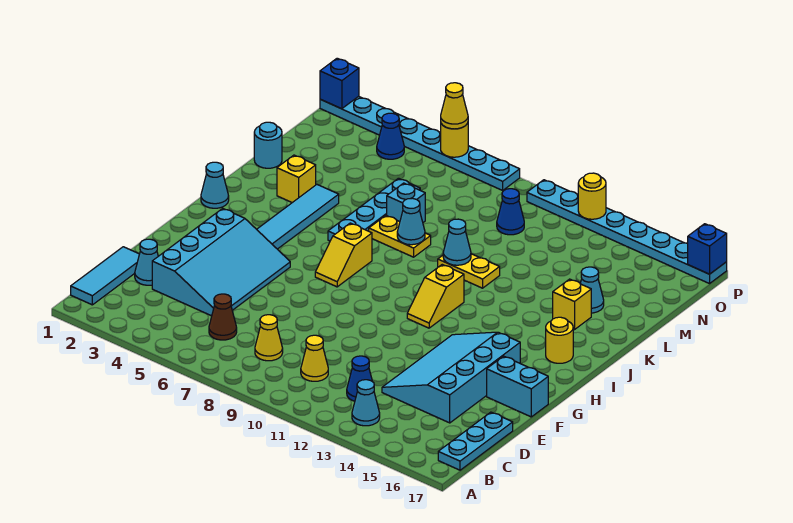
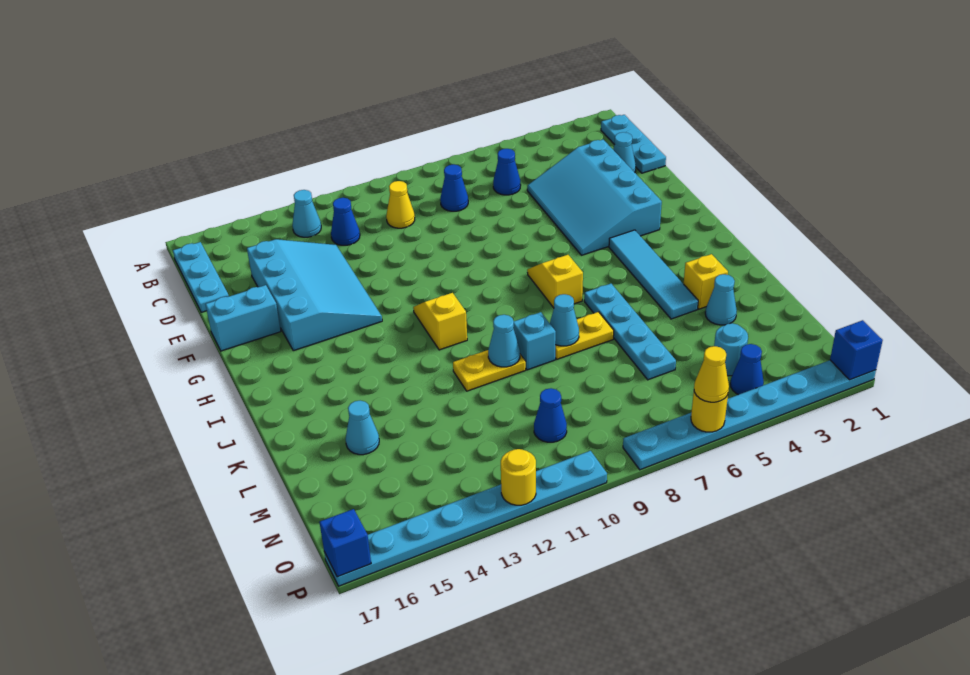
cyan 1x3 tile [71,247,139,305] -> cyan 1x3 plate [601,115,666,173]
brown 1x1 cone [209,294,237,340] -> blue 1x1 cone [493,149,521,195]
yellow 1x1 cone [255,315,283,361] -> blue 1x1 cone [440,164,468,211]
cyan 1x1 cone [201,162,229,208] -> cyan 1x1 cone moved to [705,274,737,325]
yellow 1x1 round brick [546,317,573,363] -> none
yellow 1x1 brick [553,279,591,330] -> none
cyan 1x1 round brick [254,122,282,168] -> cyan 1x1 round brick moved to [714,323,748,376]
cyan 1x1 brick [387,183,425,222] -> cyan 1x1 brick moved to [513,312,556,370]

